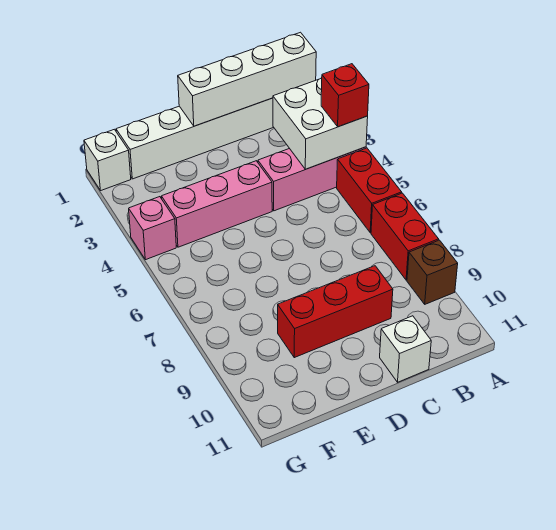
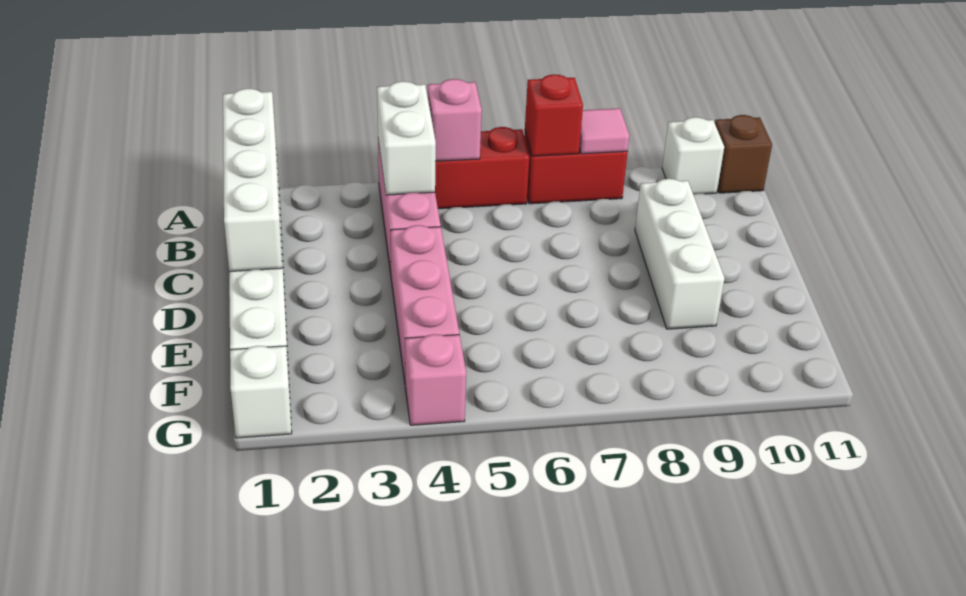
white 2x2 brick [273,78,368,169] -> white 1x2 brick [377,81,436,195]
red 1x1 brick [321,64,369,127] -> red 1x1 brick moved to [525,75,583,156]
none -> pink 1x1 brick [428,79,482,161]
none -> pink 1x1 tile [579,108,629,154]
brown 1x1 brick [407,240,458,304] -> brown 1x1 brick moved to [715,115,772,193]
red 1x3 brick [278,266,393,358] -> white 1x3 brick [635,179,725,329]
white 1x1 brick [380,316,431,382] -> white 1x1 brick moved to [662,117,724,194]

